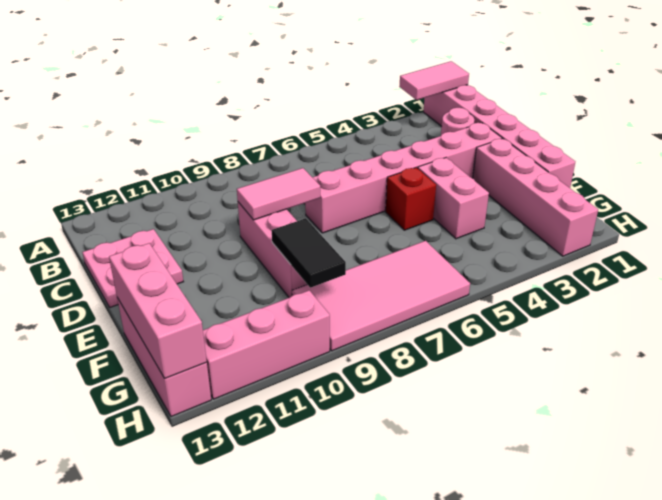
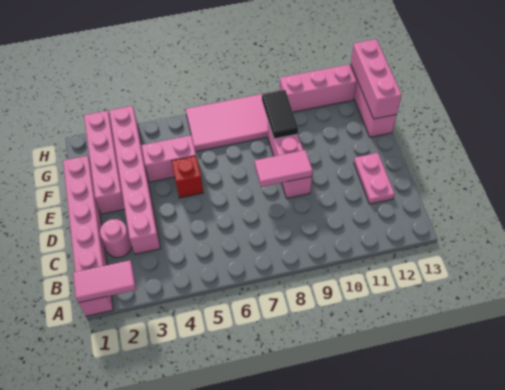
pink 2x2 plate [82,229,183,307] -> pink 1x2 plate [354,153,395,204]
pink 1x6 brick [305,123,502,233] -> pink 1x6 brick turned to [109,106,161,254]
pink 1x2 brick [418,158,489,239] -> pink 1x2 brick turned to [141,135,196,182]

